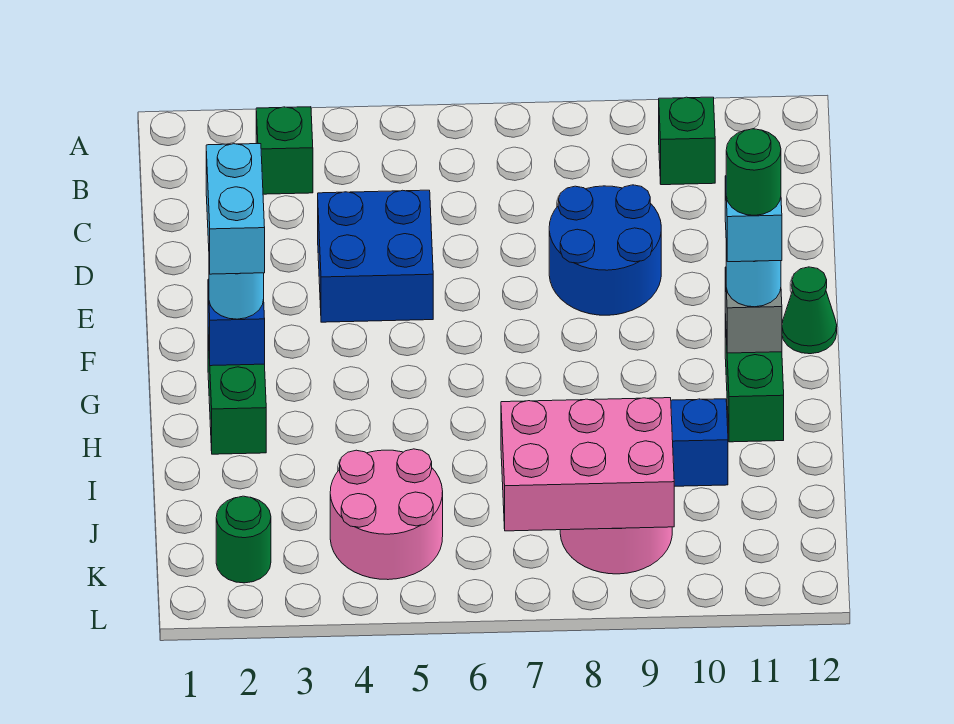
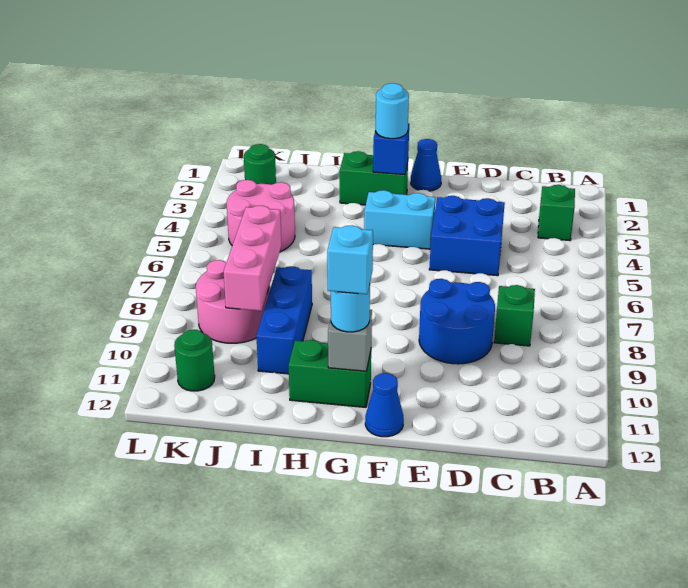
green 1x1 brick [659,97,715,185] -> green 1x1 brick moved to [494,285,535,346]
none -> blue 1x1 cone [411,139,441,191]
cyan 1x2 brick [206,144,265,274] -> cyan 1x2 brick moved to [364,190,435,249]
green 1x1 cone [782,267,837,354] -> blue 1x1 cone [365,373,404,437]
green 1x1 round brick [726,129,781,215] -> green 1x1 round brick moved to [174,330,215,391]
pink 2x3 brick [501,398,674,531] -> pink 1x3 brick [224,206,281,311]

